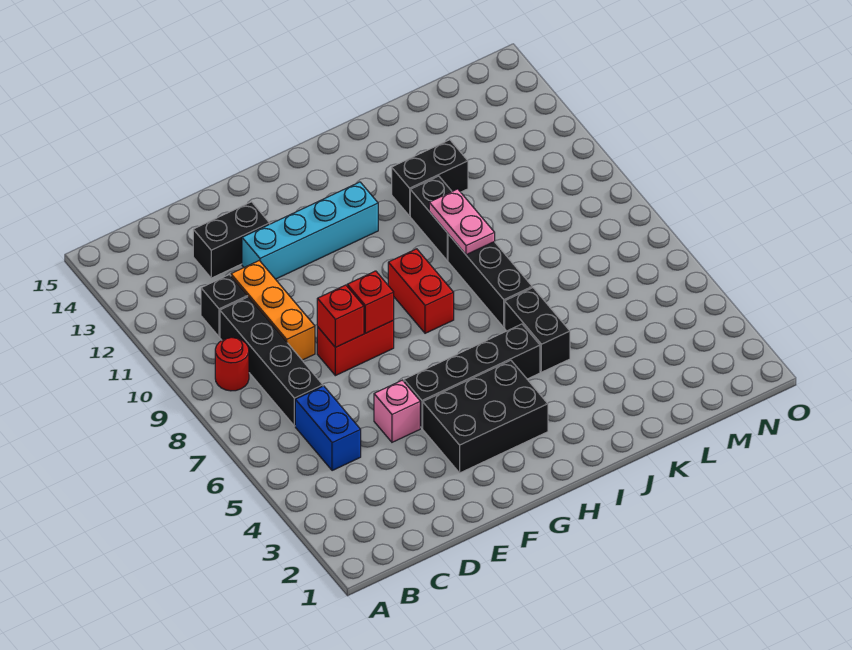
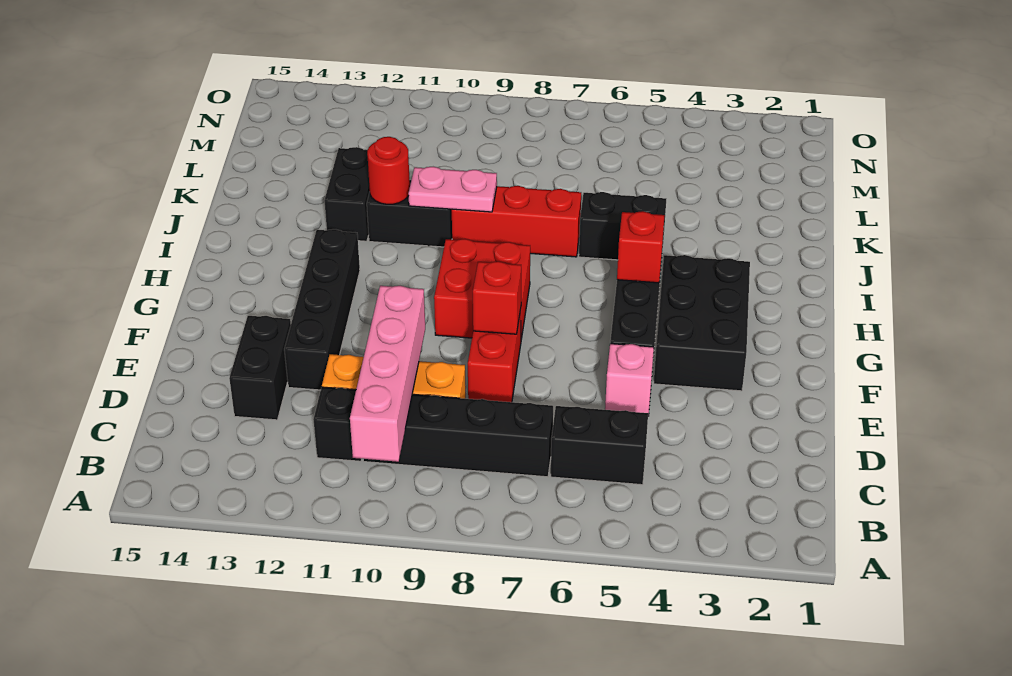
red 1x1 round brick [215,337,249,391] -> red 1x1 round brick moved to [367,137,410,204]
none -> pink 1x4 brick [350,286,425,462]
blue 1x2 brick [295,386,361,471] -> black 1x2 brick [551,406,648,485]
red 1x1 brick [317,285,364,347] -> red 1x1 brick moved to [617,211,665,283]
cyan 1x4 brick [242,182,378,279] -> black 1x4 brick [284,229,360,390]
red 1x2 brick [388,249,454,333] -> red 2x2 brick [434,239,530,339]
black 1x3 brick [448,234,532,327] -> red 1x3 brick [452,186,581,257]

